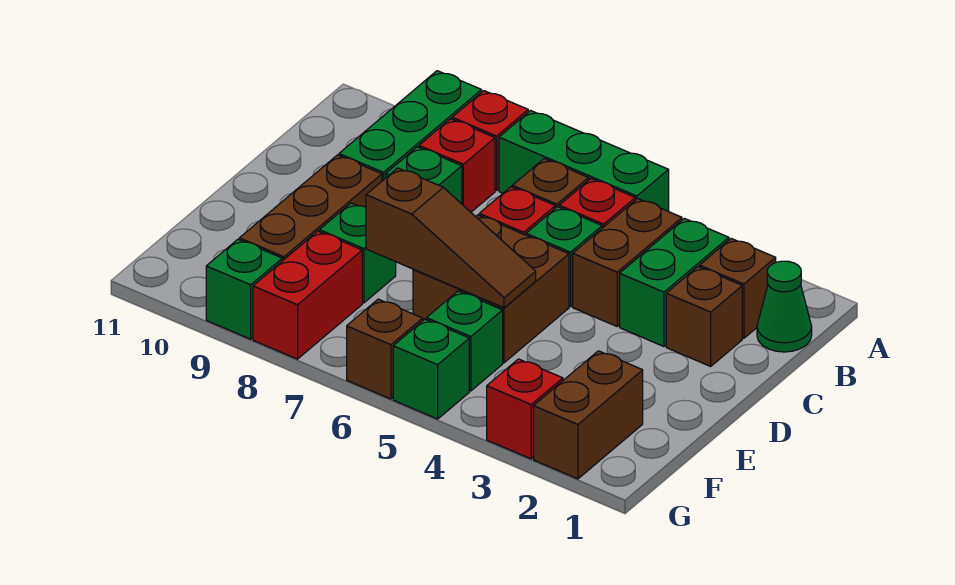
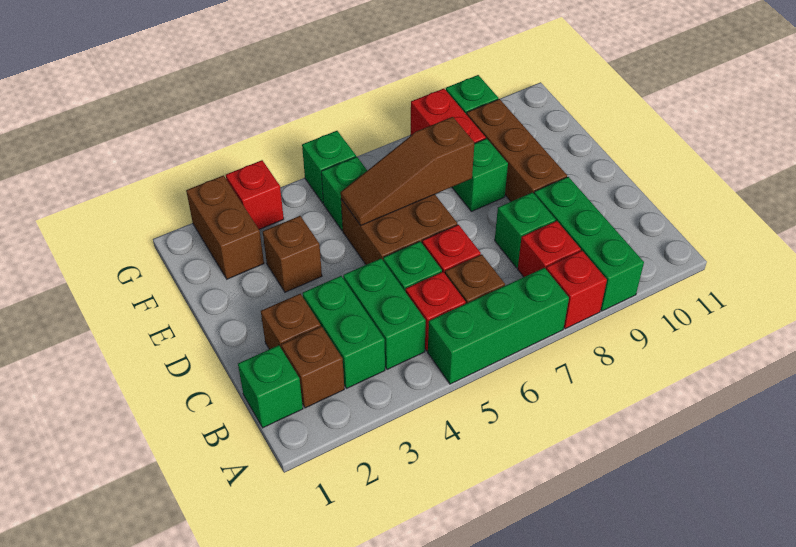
green 1x1 cone [757,261,812,352] -> green 1x1 brick [238,345,303,428]
brown 1x2 brick [573,199,682,326] -> green 1x2 brick [343,259,426,370]
brown 1x1 brick [347,299,423,399] -> brown 1x1 brick moved to [263,216,322,292]

